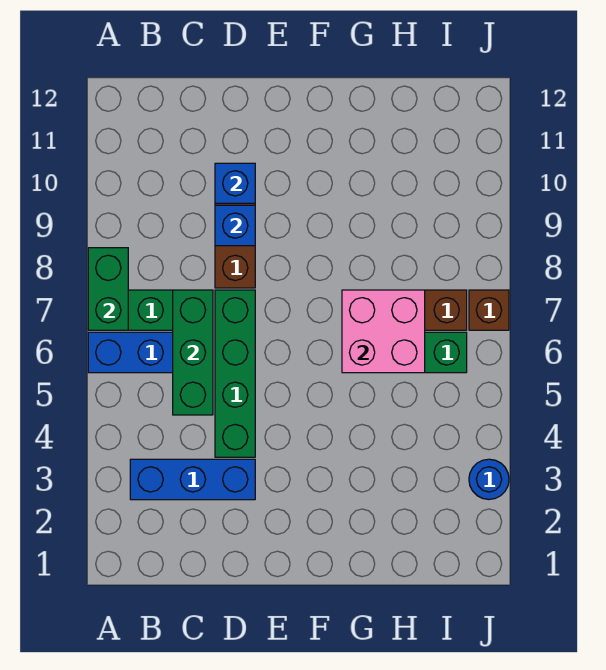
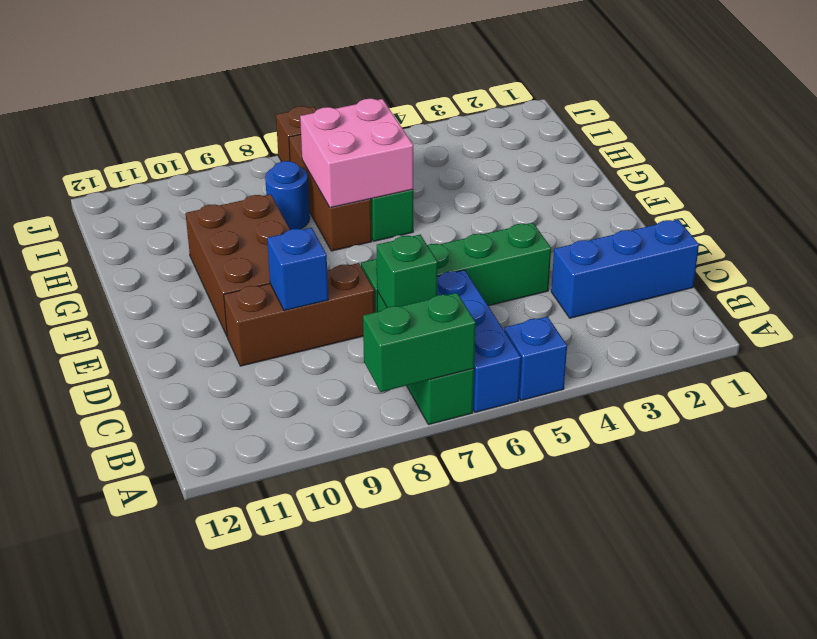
blue 1x3 brick [130,459,255,500] -> blue 1x3 brick turned to [551,219,699,318]
green 1x3 brick [173,290,213,415] -> green 1x1 brick [377,235,438,308]
blue 1x1 brick [215,163,255,203] -> blue 1x1 brick moved to [504,317,567,400]
none -> brown 2x3 brick [186,194,290,336]
blue 1x1 round brick [469,459,509,499] -> blue 1x1 round brick moved to [265,161,310,230]

